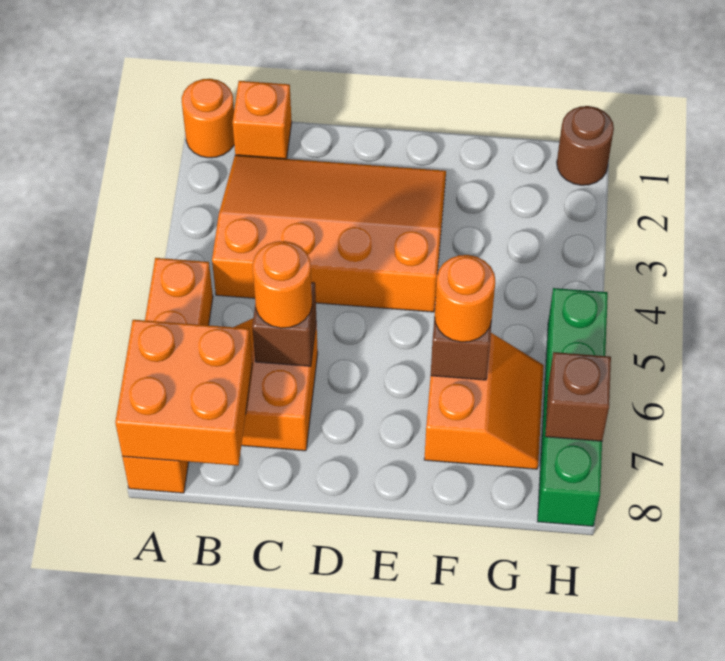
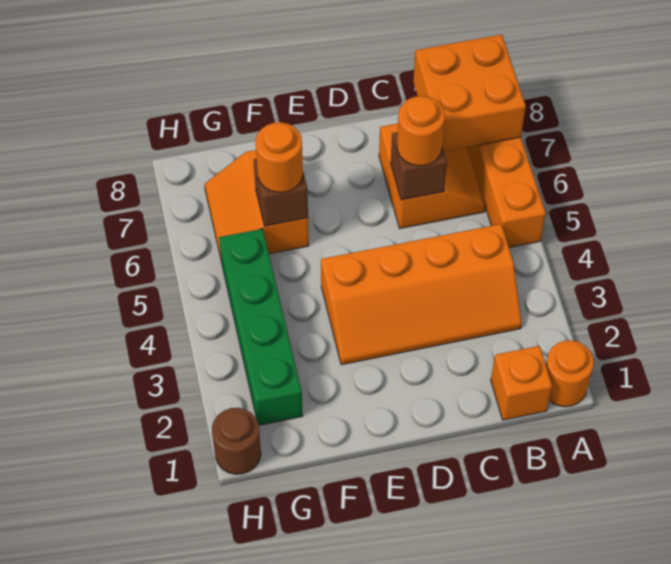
orange 3x4 slope [212,155,446,312] -> orange 2x4 slope [321,224,522,365]
green 1x4 brick [537,288,608,526] -> green 1x4 brick moved to [219,229,303,425]
brown 1x1 brick [545,352,611,441] -> none

